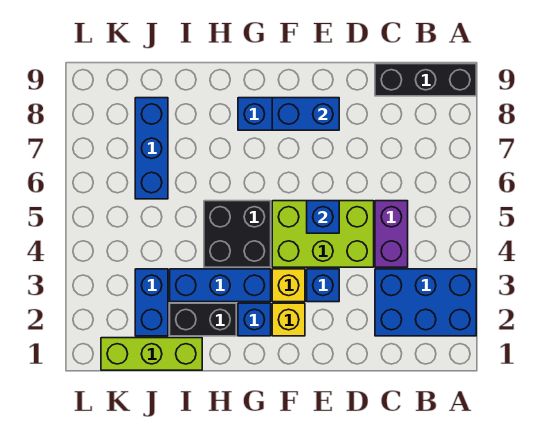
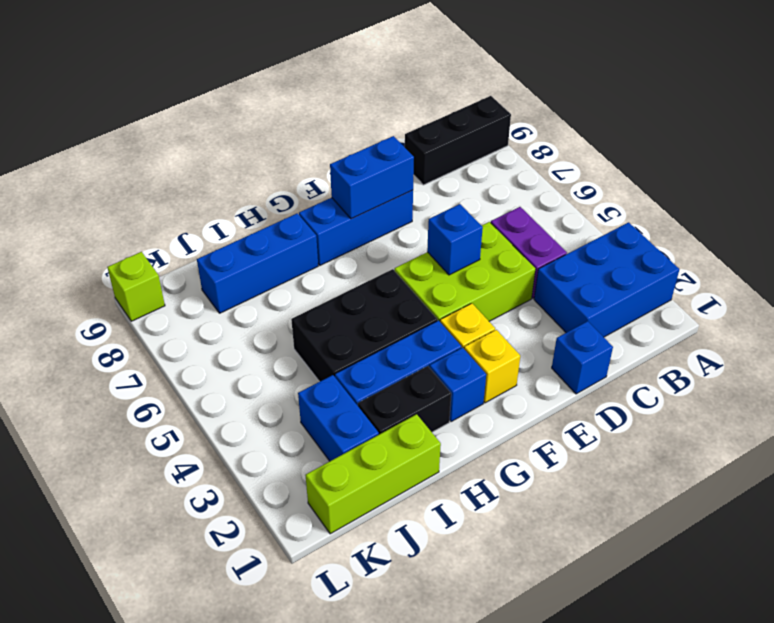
blue 1x1 brick [307,269,339,302] -> blue 1x1 brick moved to [552,321,613,394]
black 2x2 brick [204,201,271,267] -> black 2x3 brick [291,269,437,382]
blue 1x3 brick [135,98,168,199] -> blue 1x3 brick turned to [197,213,318,313]
none -> lime 1x1 brick [107,252,165,321]

